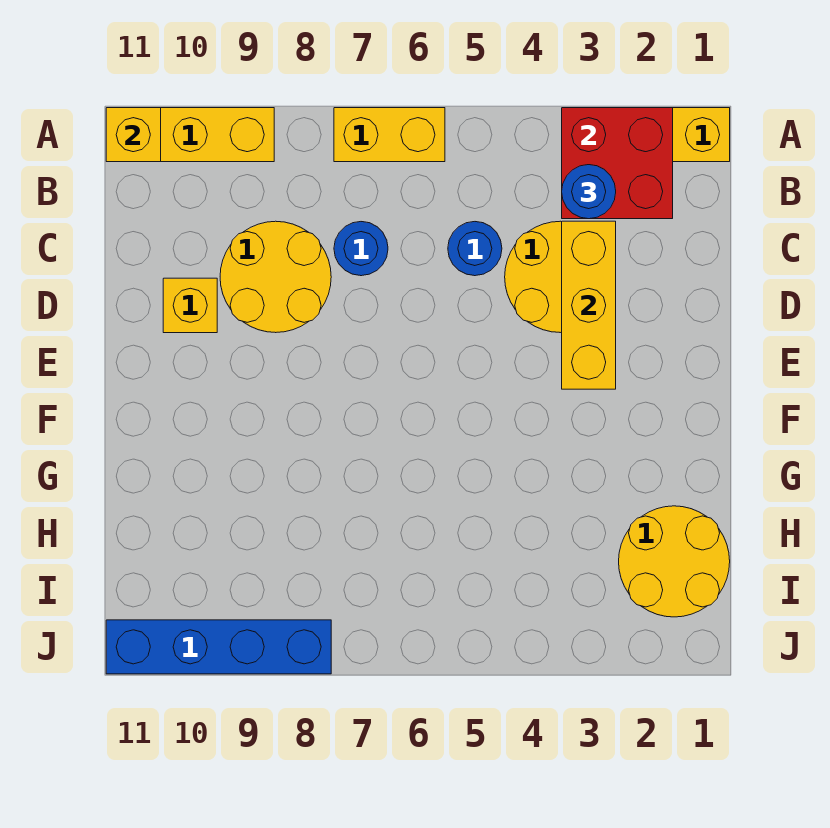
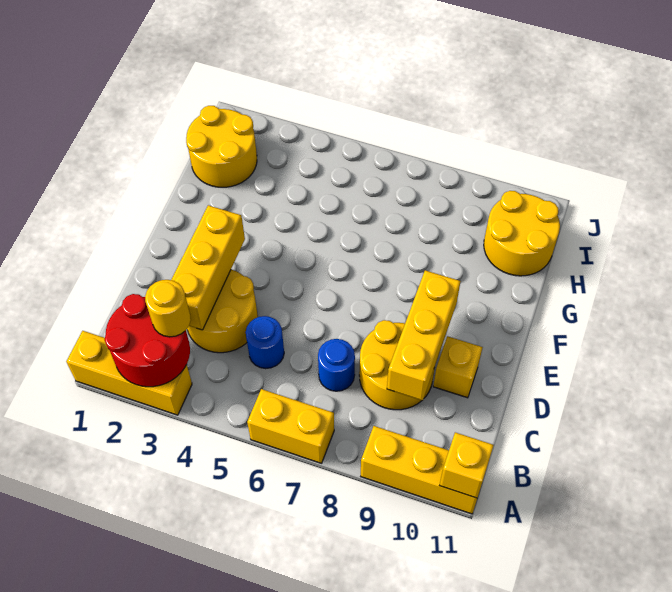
red 2x2 brick [562,108,673,219] -> red 2x2 round brick [105,294,190,387]
blue 1x1 round brick [562,165,616,219] -> yellow 1x1 round brick [145,280,191,337]
none -> yellow 1x3 brick [387,270,461,401]
none -> yellow 2x2 round brick [484,191,560,276]
blue 1x4 brick [106,620,331,674] -> none

